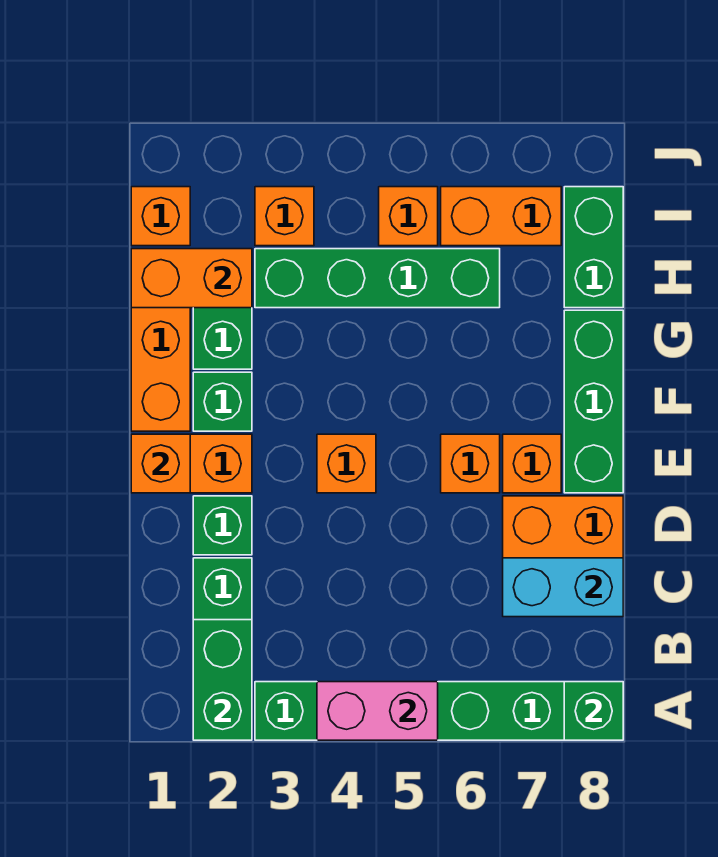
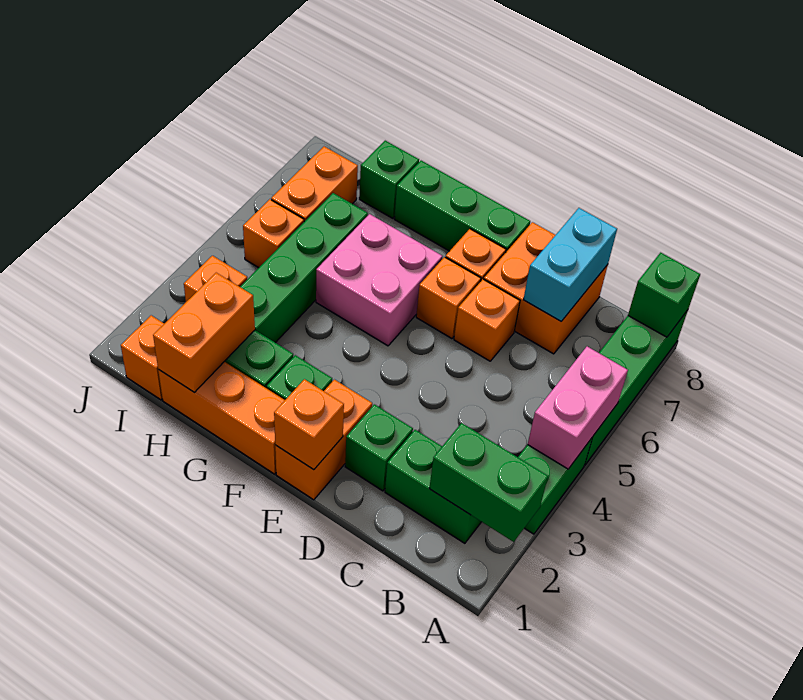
orange 1x1 brick [317,434,376,493] -> orange 1x1 brick moved to [454,279,520,361]
none -> pink 2x2 brick [316,214,442,346]
green 1x2 brick [564,187,623,308] -> green 1x1 brick [359,141,419,218]

